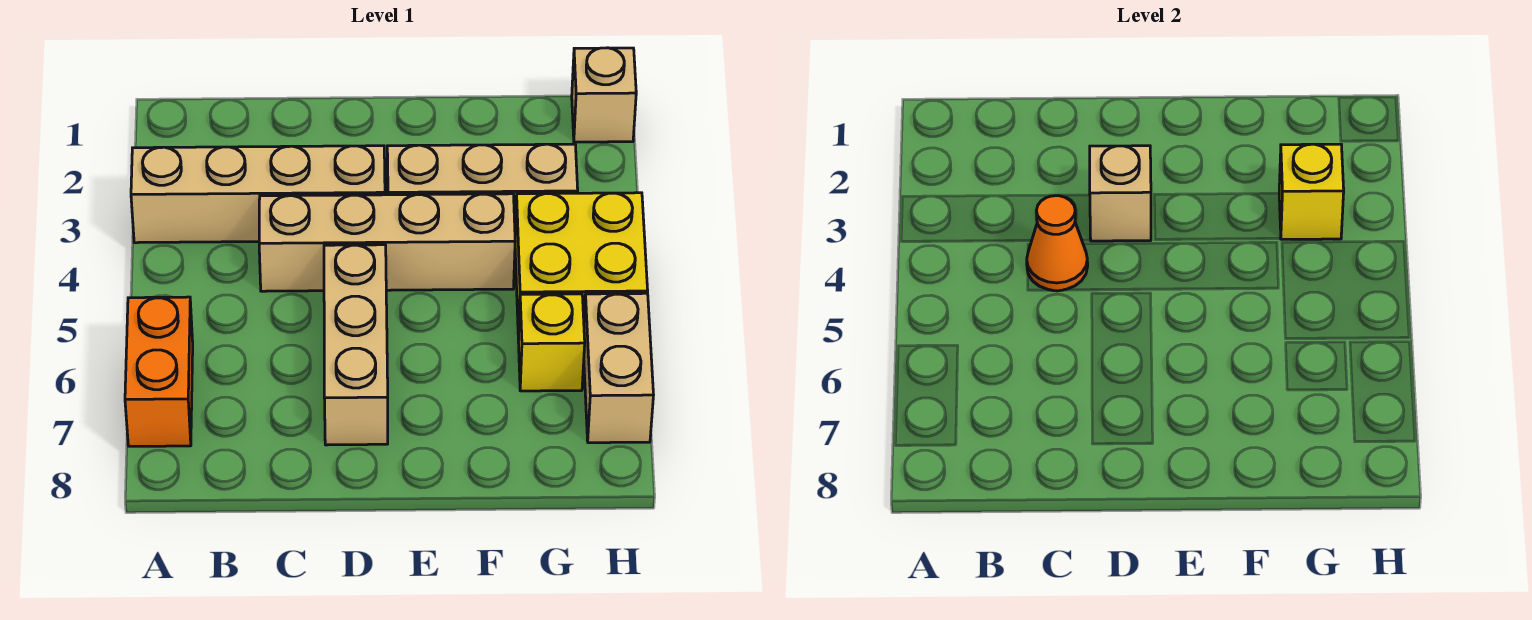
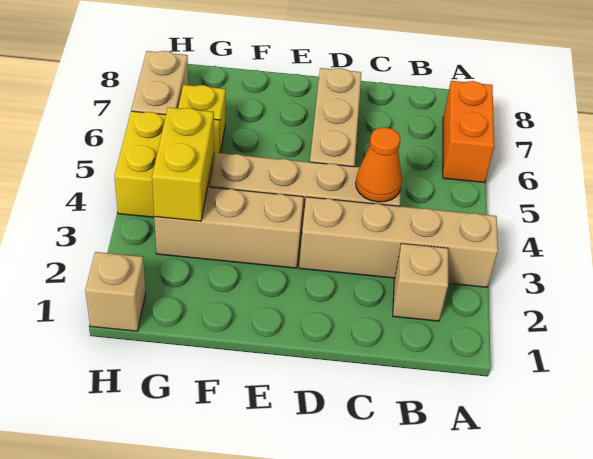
tan 1x1 brick [1090,146,1151,241] -> tan 1x1 brick moved to [393,244,448,321]
yellow 1x1 brick [1279,144,1344,239] -> yellow 1x2 brick [152,107,214,221]

